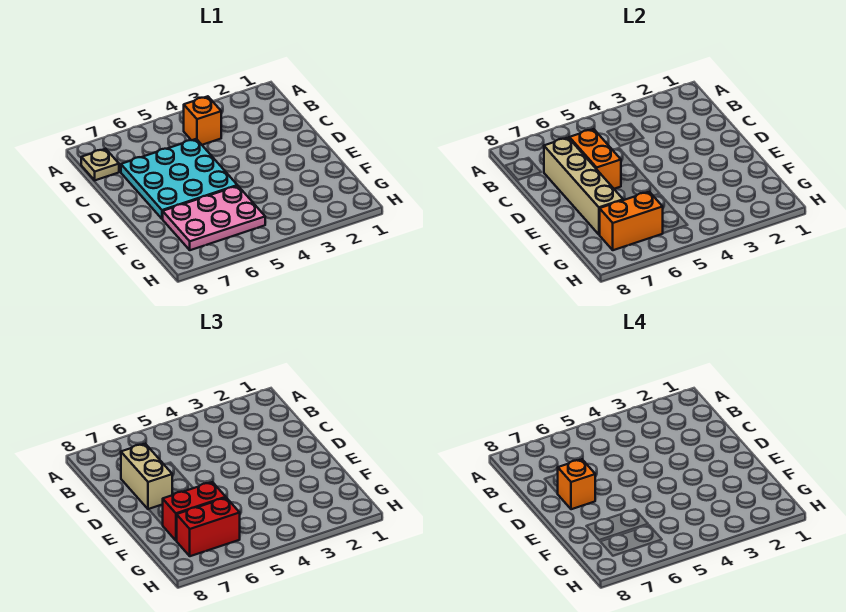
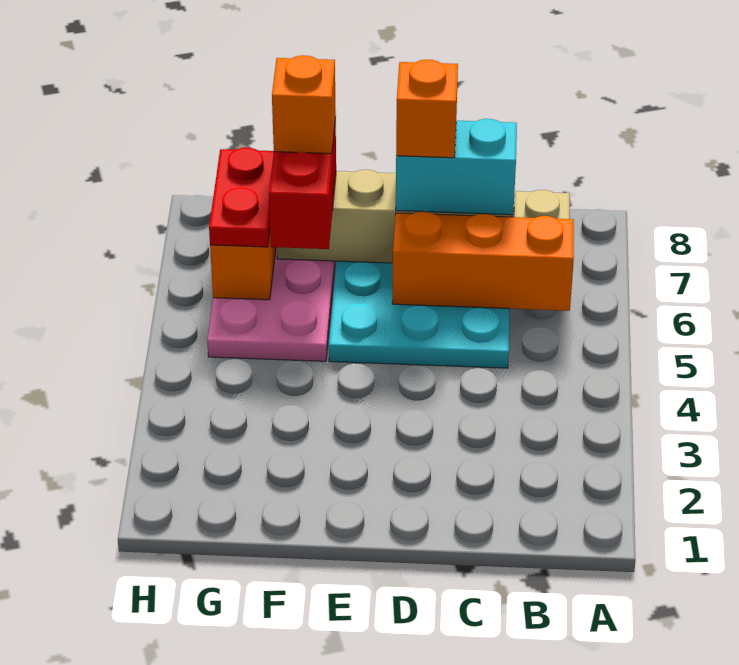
orange 1x1 brick [184,96,221,145] -> orange 1x1 brick moved to [272,55,336,154]
orange 1x2 brick [569,129,621,189] -> orange 1x3 brick [392,212,574,311]
tan 1x2 brick [121,444,172,509] -> cyan 1x2 brick [396,119,517,215]
red 1x2 brick [177,498,240,556] -> red 1x2 plate [209,147,274,247]

